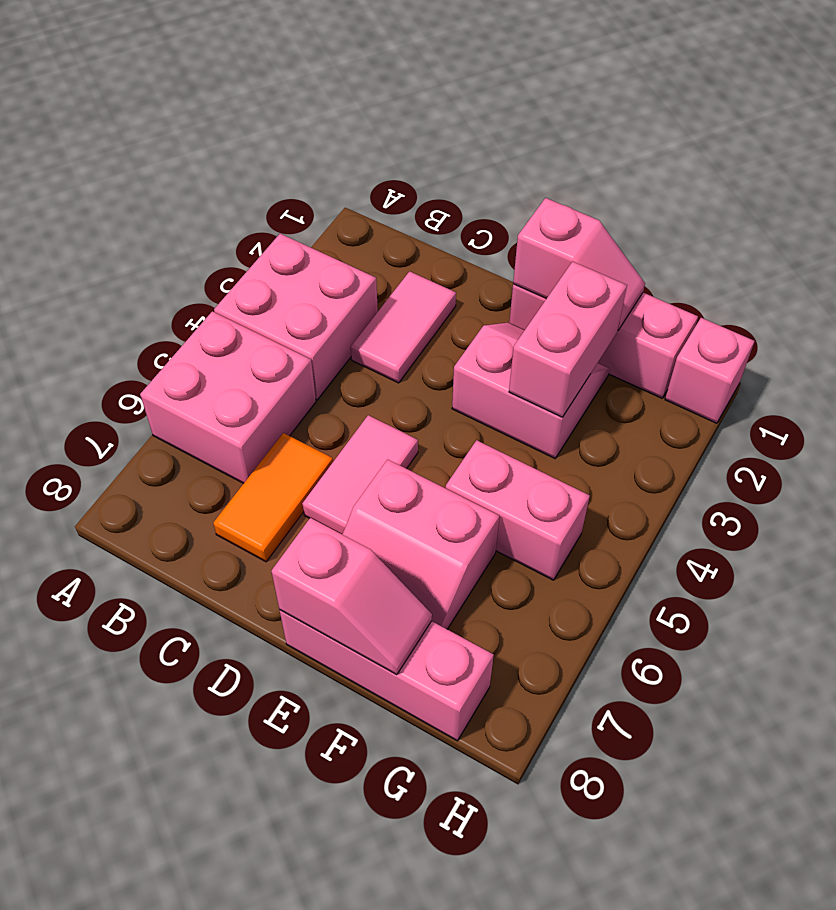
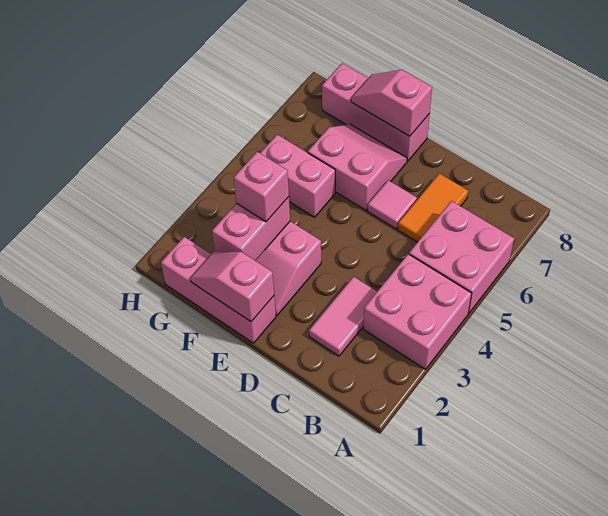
pink 1x2 tile [302,415,418,534] -> pink 1x1 tile [368,180,417,229]
pink 1x1 brick [665,318,754,423] -> pink 1x1 brick moved to [234,152,289,222]

